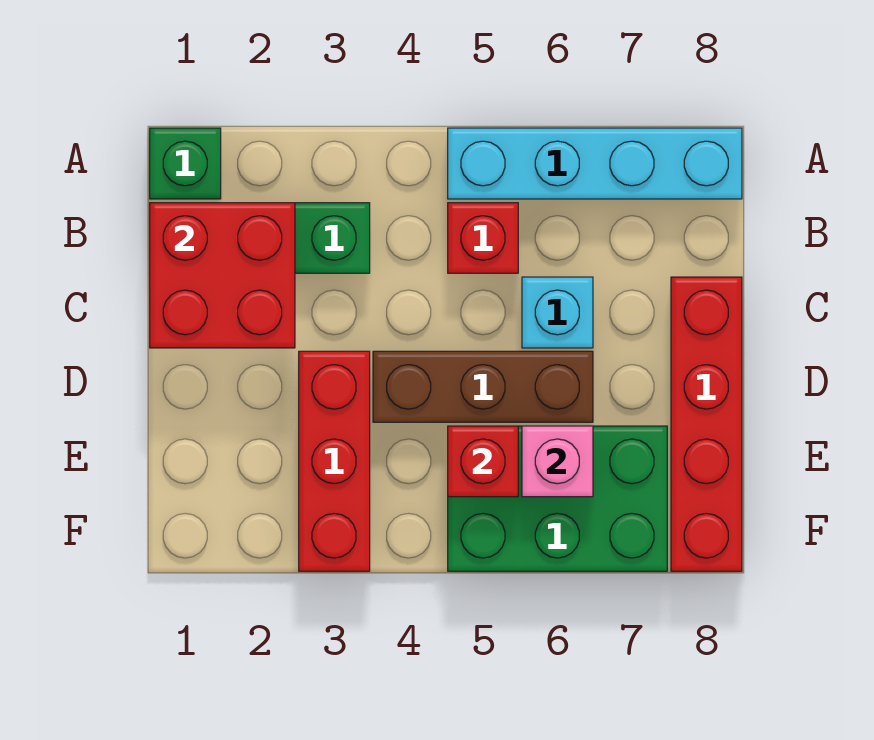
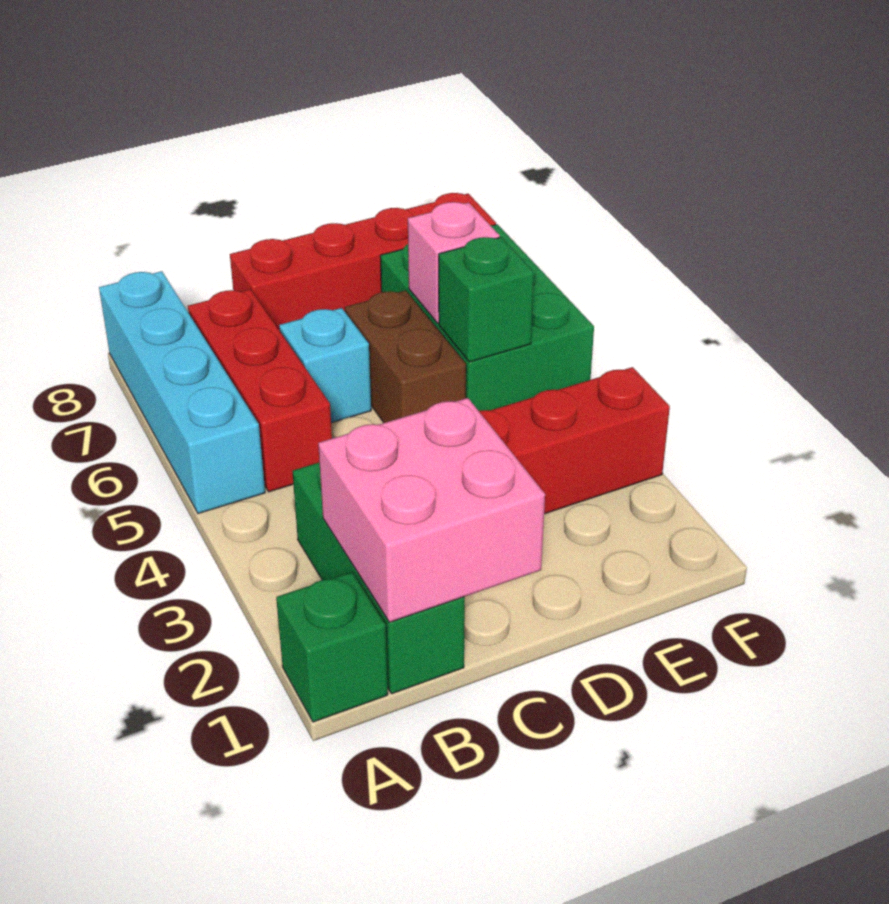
red 2x2 brick [150,203,295,348] -> pink 2x2 brick [318,398,545,622]
red 1x1 brick [448,203,518,273] -> red 1x3 brick [188,289,332,492]
brown 1x3 brick [373,351,593,422] -> brown 1x2 brick [345,290,466,423]
red 1x1 brick [448,426,518,497] -> green 1x1 brick [439,237,534,362]

